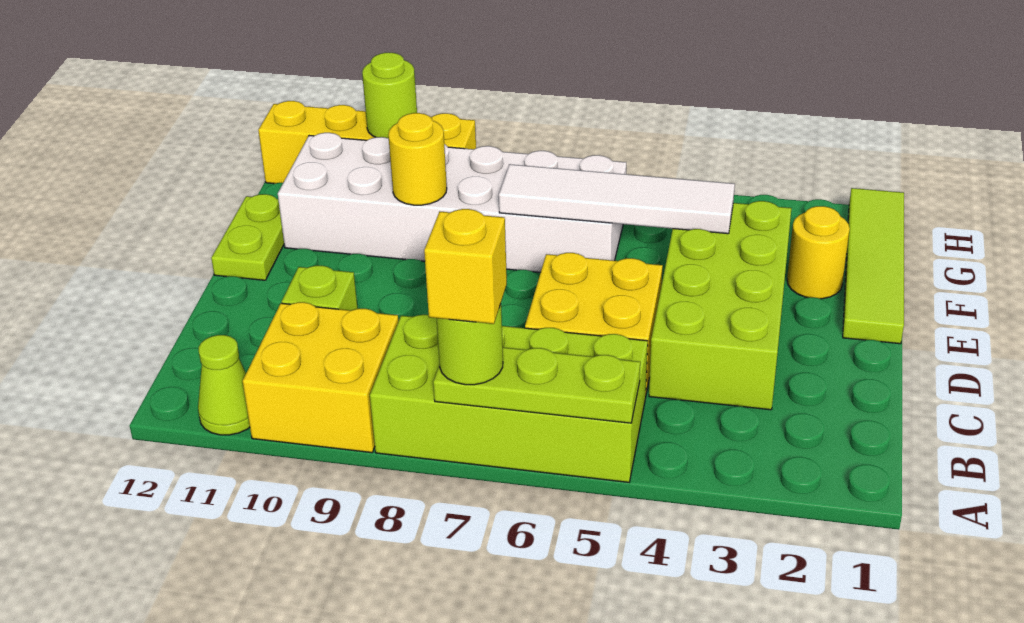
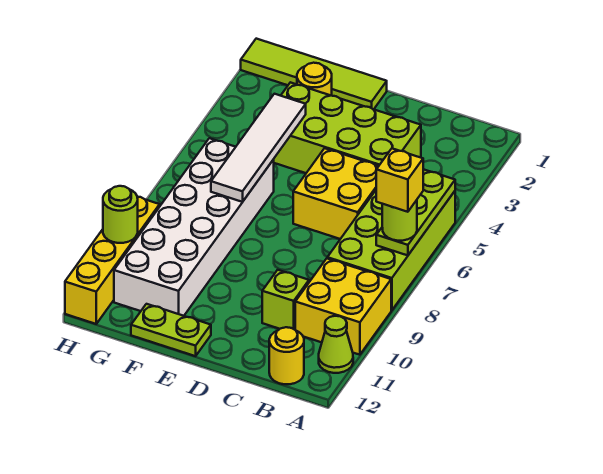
yellow 1x1 round brick [388,113,447,205] -> yellow 1x1 round brick moved to [269,327,304,384]

